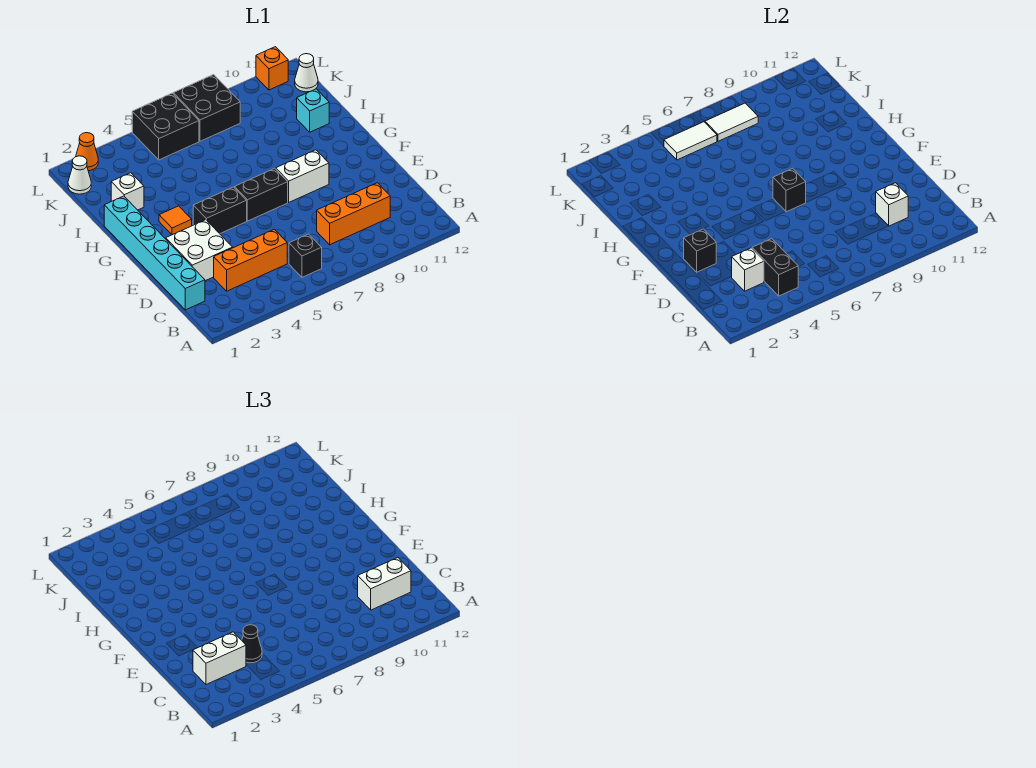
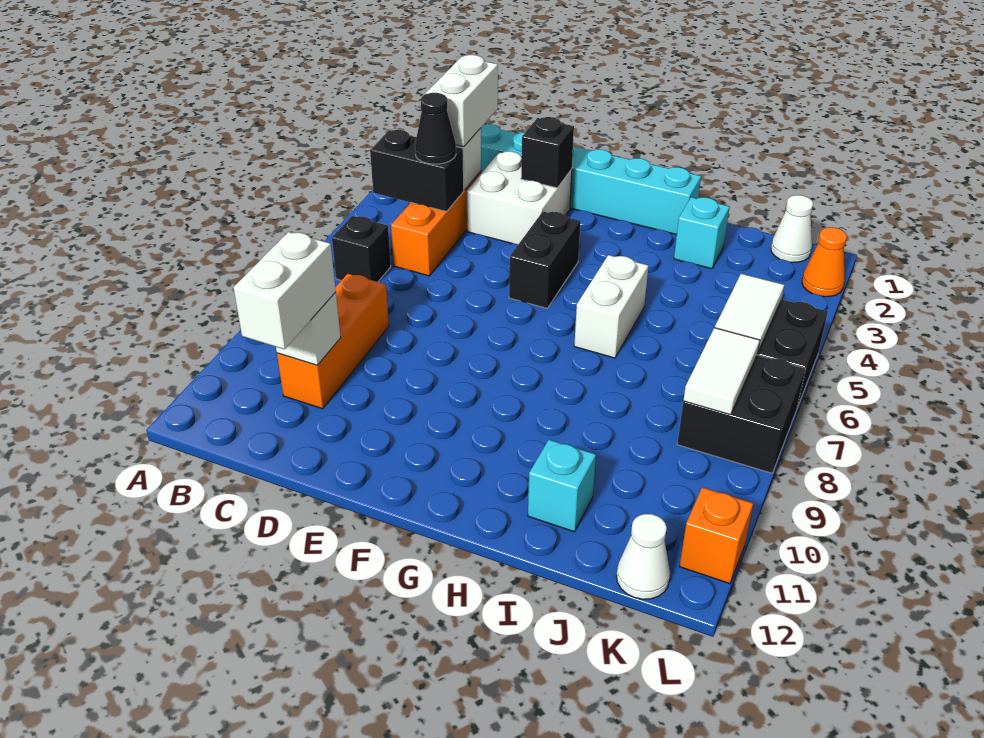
black 1x2 brick [235,168,288,221] -> none
black 1x1 brick [773,168,806,212] -> none
white 1x2 brick [276,150,329,202] -> white 1x2 brick moved to [574,255,648,358]
orange 1x1 tile [159,206,192,235] -> none
white 1x1 brick [111,173,144,210] -> cyan 1x1 brick [674,197,730,269]

